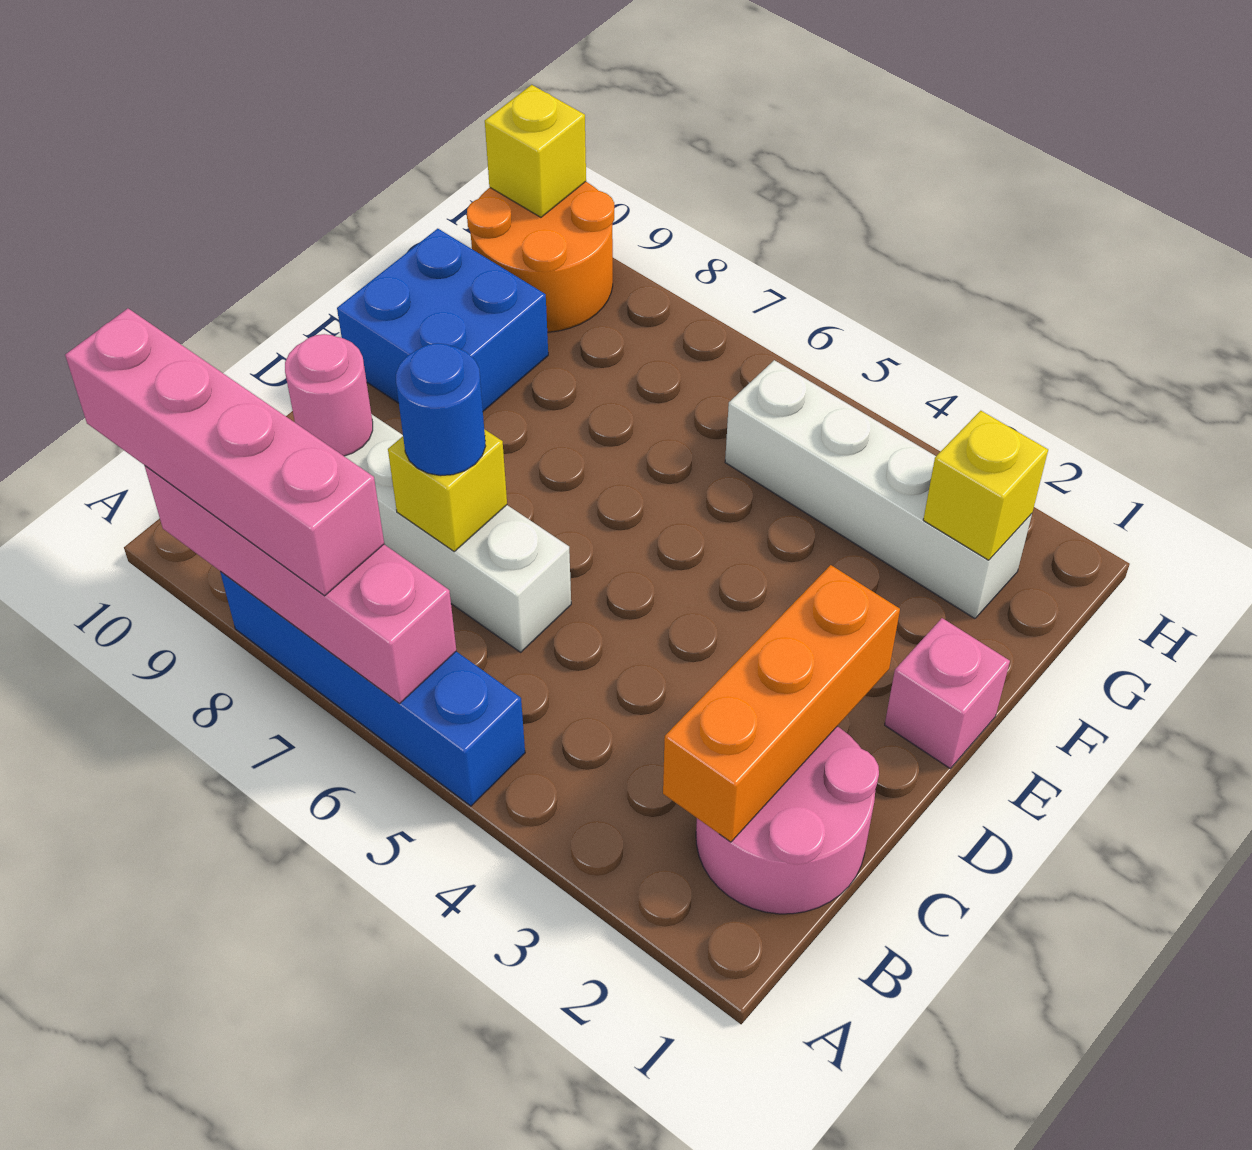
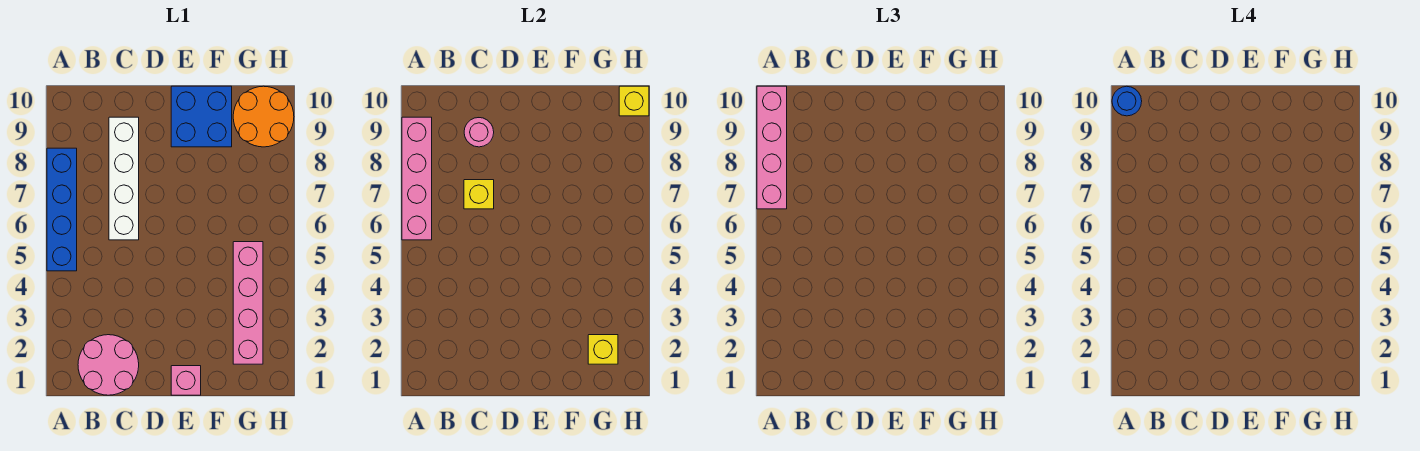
orange 1x3 brick [663,565,900,842] -> none
blue 1x1 round brick [396,343,486,476] -> blue 1x1 round brick moved to [1112,86,1142,116]
white 1x4 brick [725,360,1032,619] -> pink 1x4 brick [233,242,263,364]

